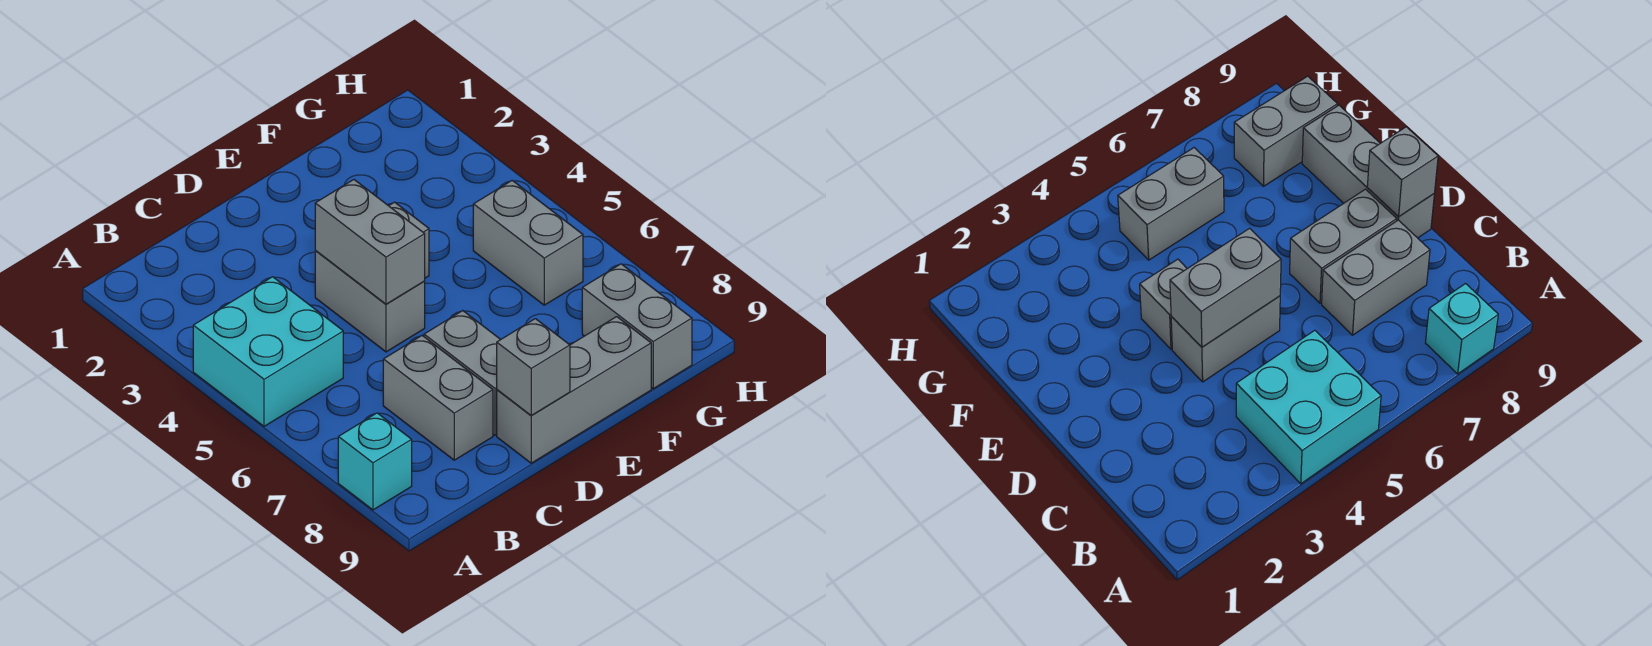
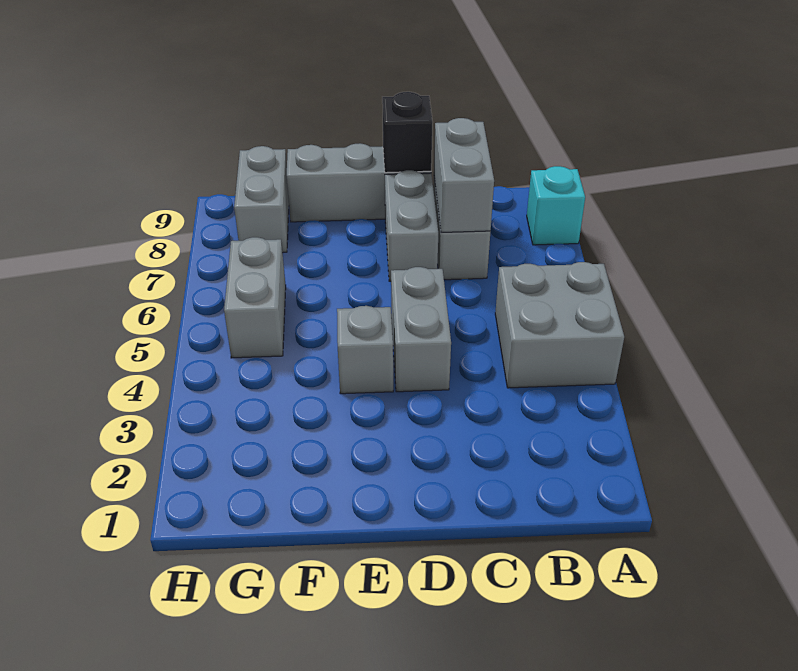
cyan 2x2 brick [193,277,343,426] -> grey 2x2 brick [495,262,624,388]
grey 1x2 brick [315,180,425,304] -> grey 1x2 brick moved to [434,118,494,232]
grey 1x1 brick [497,319,570,415] -> black 1x1 brick [382,92,433,173]

